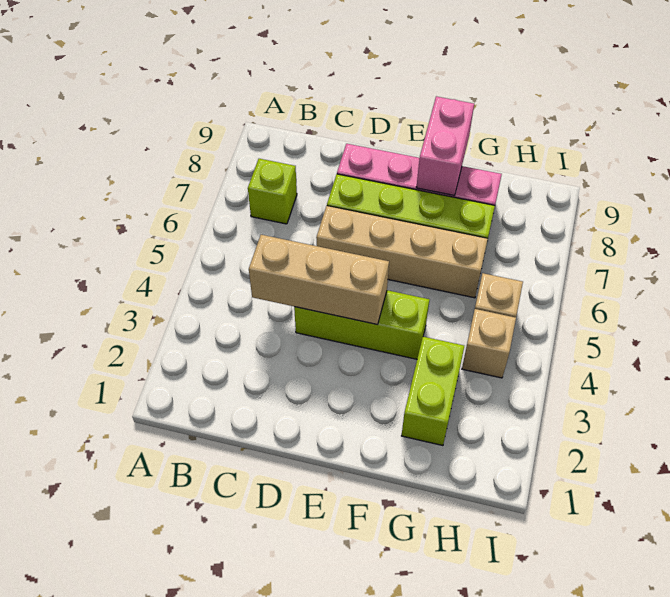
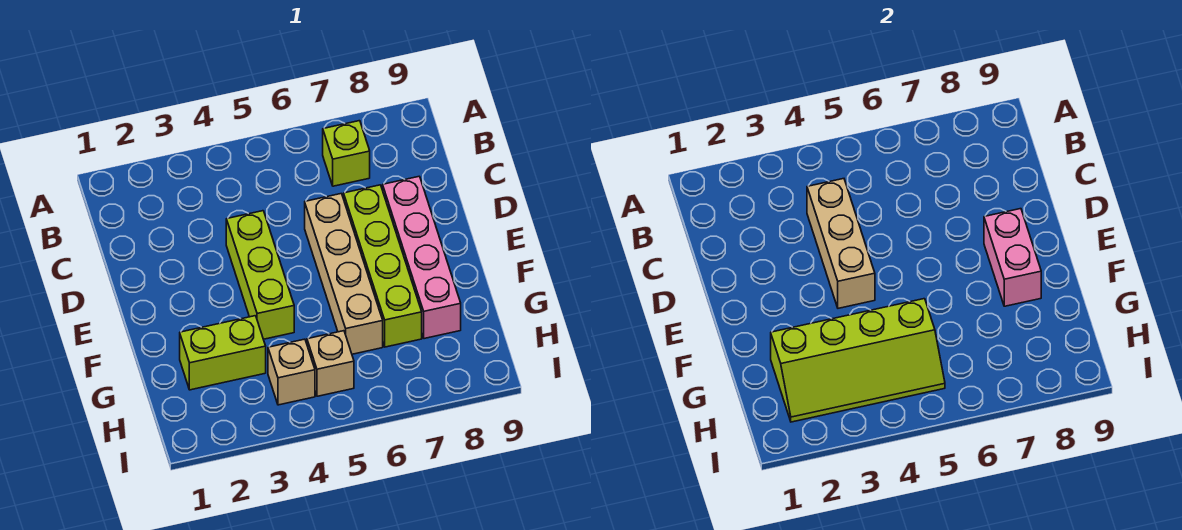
pink 1x2 brick [416,96,474,195] -> pink 1x2 brick turned to [984,209,1041,306]
none -> lime 2x4 slope [771,299,945,422]

